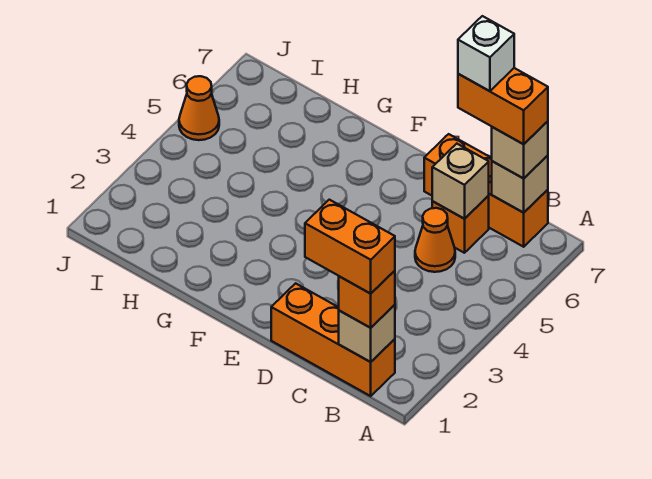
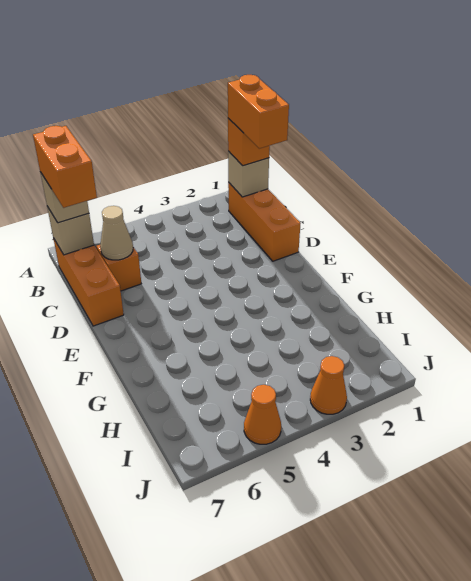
orange 1x1 cone [415,208,455,272] -> orange 1x1 cone moved to [310,356,347,414]
tan 1x1 brick [432,144,489,219] -> tan 1x1 cone [100,206,133,260]
white 1x1 brick [458,16,514,91] -> none

